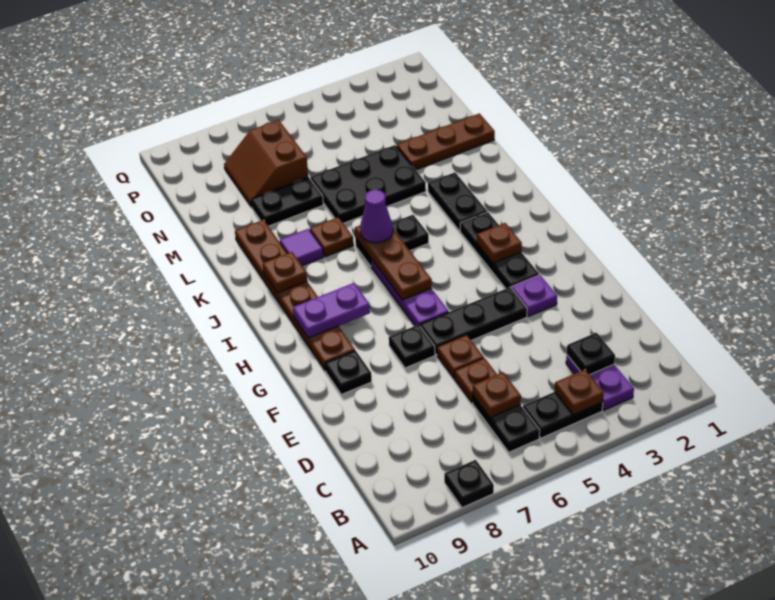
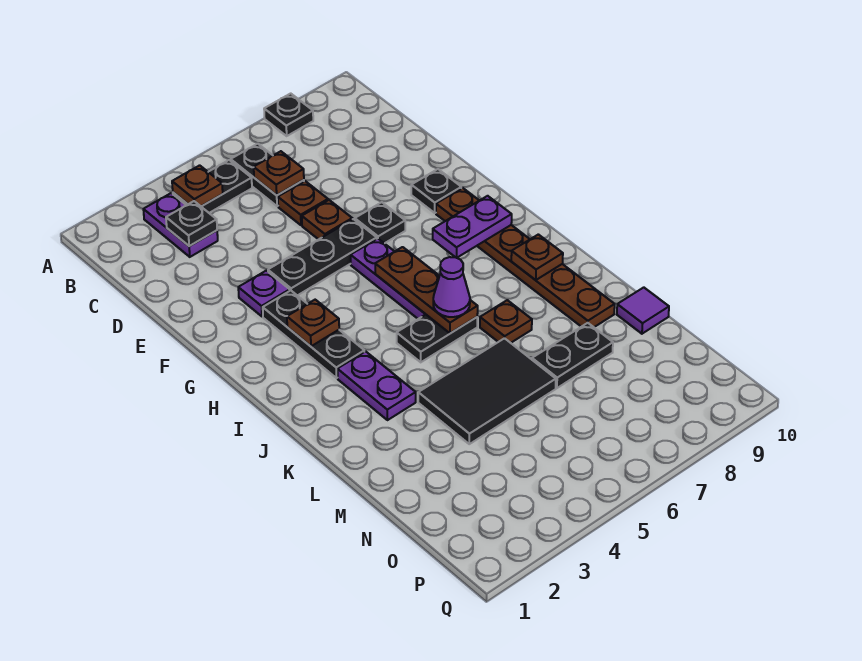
black 1x2 plate [428,172,487,231] -> purple 1x2 plate [337,351,416,420]
purple 1x1 tile [280,229,323,266] -> purple 1x1 tile moved to [617,287,669,334]
black 2x3 plate [310,145,426,223] -> black 2x3 tile [418,338,556,444]
brown 1x3 plate [397,113,495,170] -> none
brown 2x2 slope [224,120,308,207] -> none

